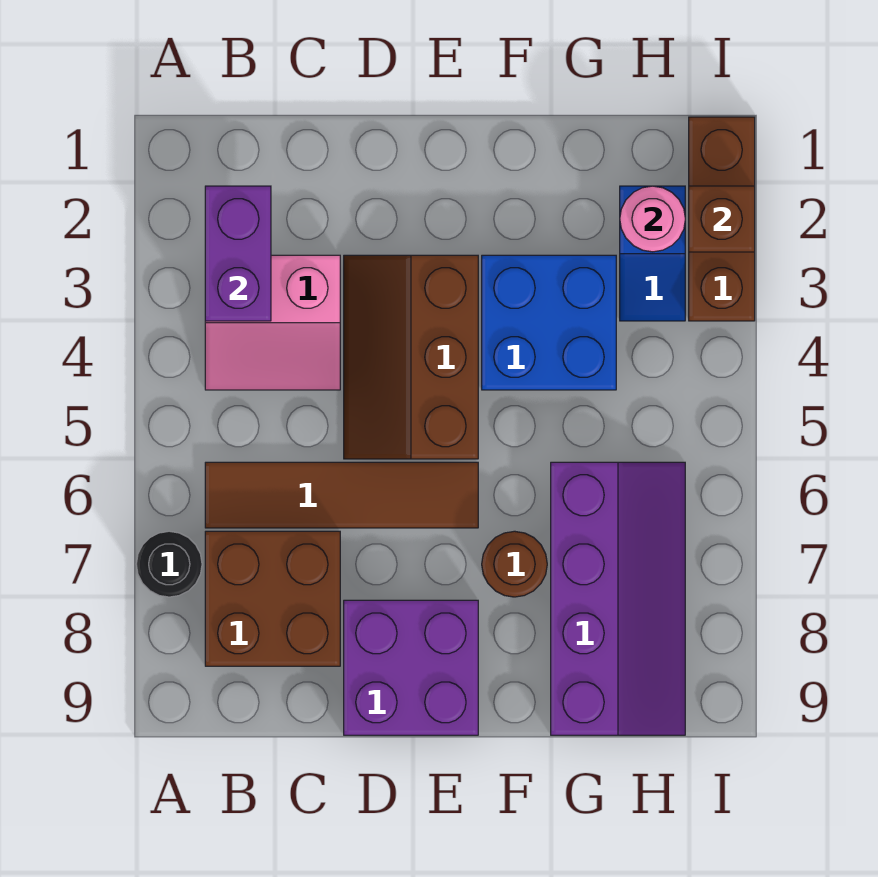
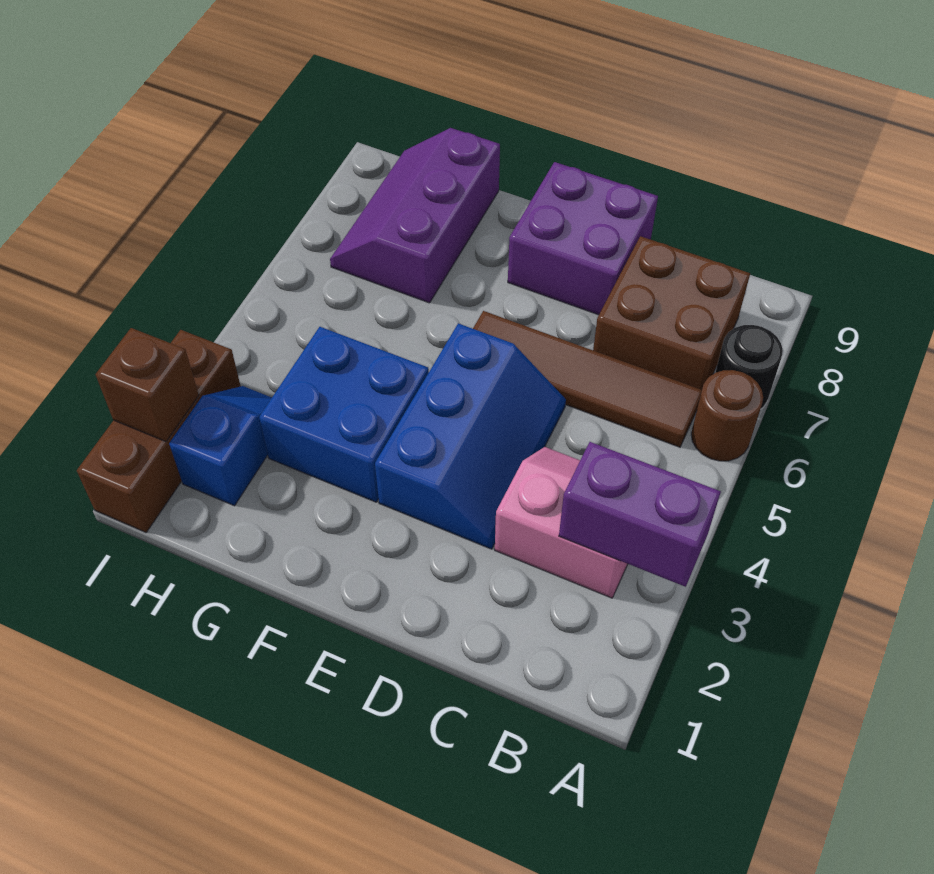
purple 1x2 brick [205,186,271,321] -> purple 1x2 brick turned to [559,442,721,587]
brown 2x3 slope [344,255,478,459] -> blue 2x3 slope [375,323,566,549]
brown 1x1 round brick [482,531,547,597] -> brown 1x1 round brick moved to [691,370,763,461]
purple 2x4 slope [551,462,685,735] -> purple 2x3 slope [330,128,500,303]
pink 1x1 round brick [620,186,685,252] -> none

